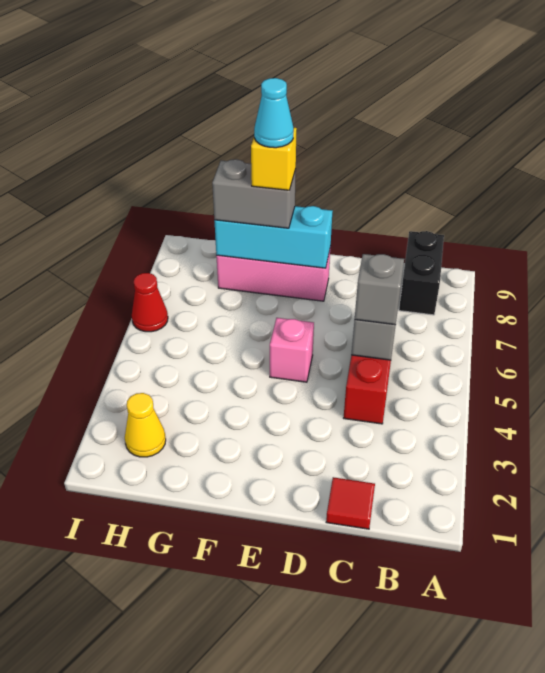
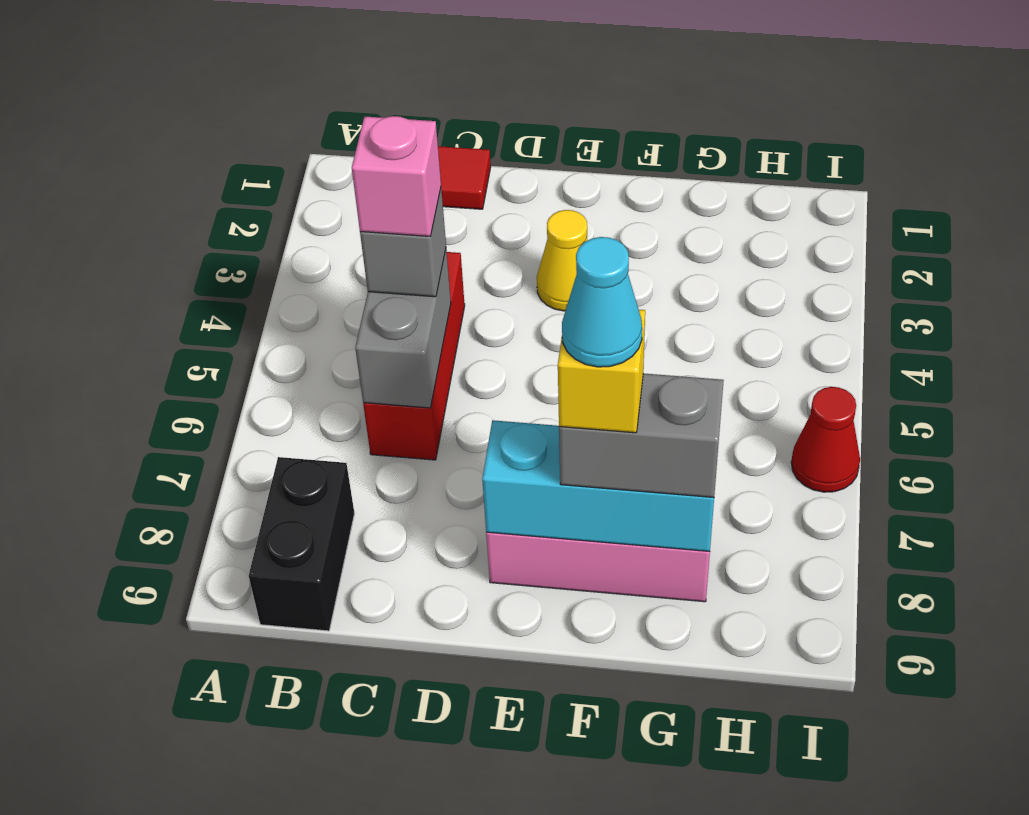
pink 1x1 brick [270,318,314,382] -> pink 1x1 brick moved to [352,116,441,237]
yellow 1x1 cone [125,393,166,457] -> yellow 1x1 cone moved to [537,210,588,311]

